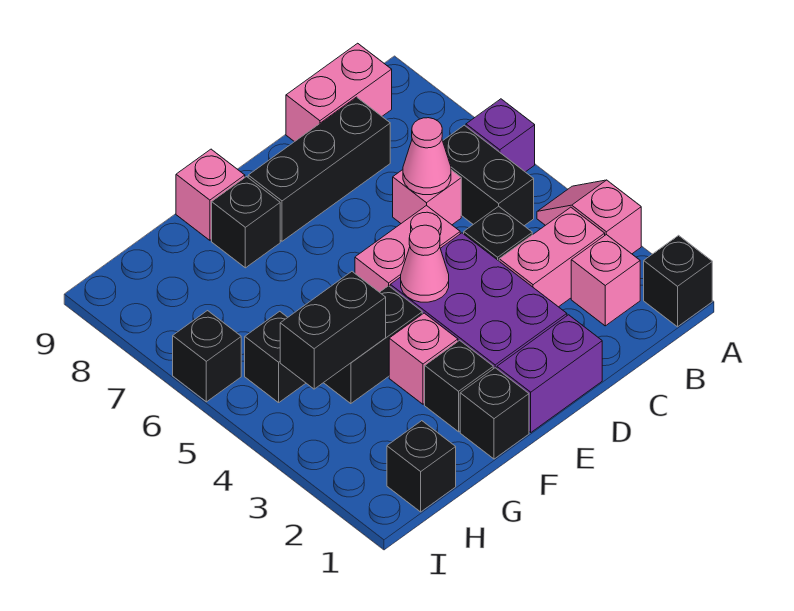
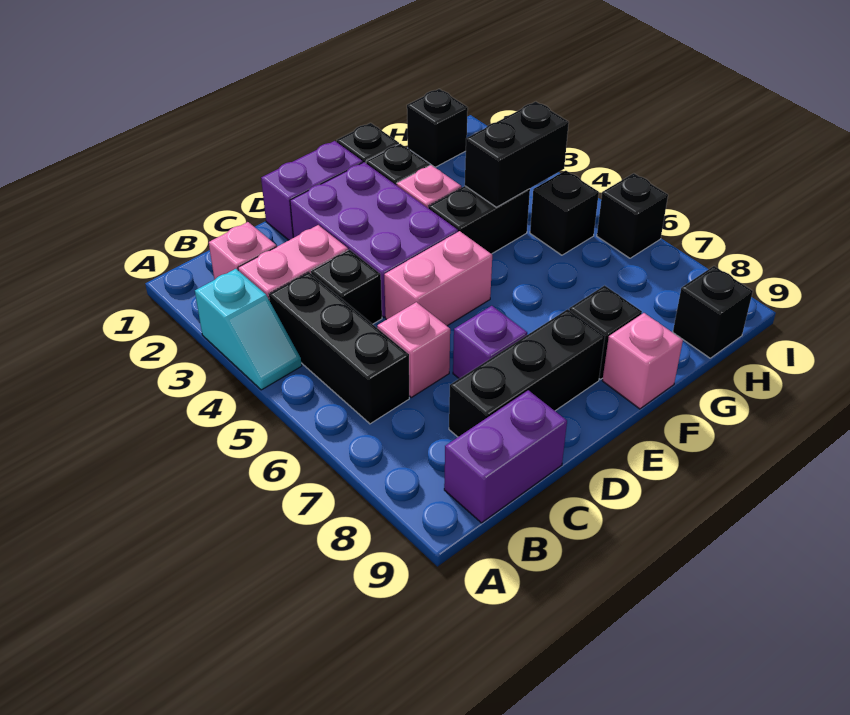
black 1x1 brick [644,235,712,327] -> black 1x1 brick moved to [673,266,753,358]
pink 1x2 slope [537,180,641,254] -> cyan 1x2 slope [195,269,302,390]
purple 1x1 brick [466,99,535,172] -> purple 1x1 brick moved to [453,306,527,379]
black 1x2 brick [443,125,534,226] -> black 1x3 brick [269,272,409,424]
pink 1x2 brick [286,43,392,142] -> purple 1x2 brick [444,390,567,523]
pink 1x1 cone [403,118,451,195] -> none
pink 1x1 cone [401,225,449,302] -> none

